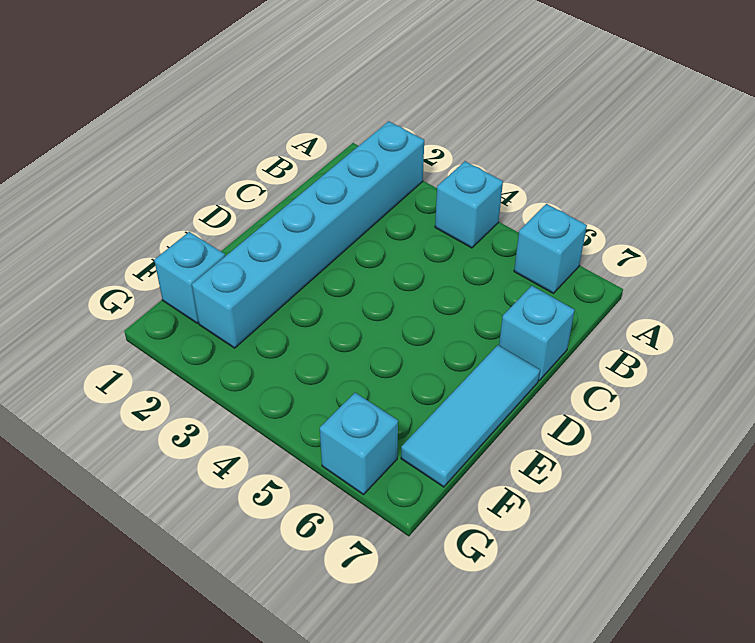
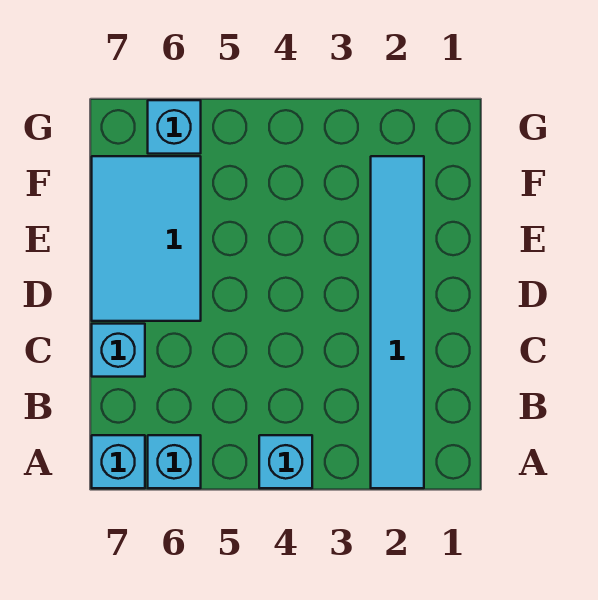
cyan 1x6 brick [192,121,424,348] -> cyan 1x6 tile [371,156,424,488]
cyan 1x3 tile [401,345,540,487] -> cyan 2x3 tile [92,156,201,321]
cyan 1x1 brick [154,232,225,323] -> cyan 1x1 brick moved to [92,435,145,488]

